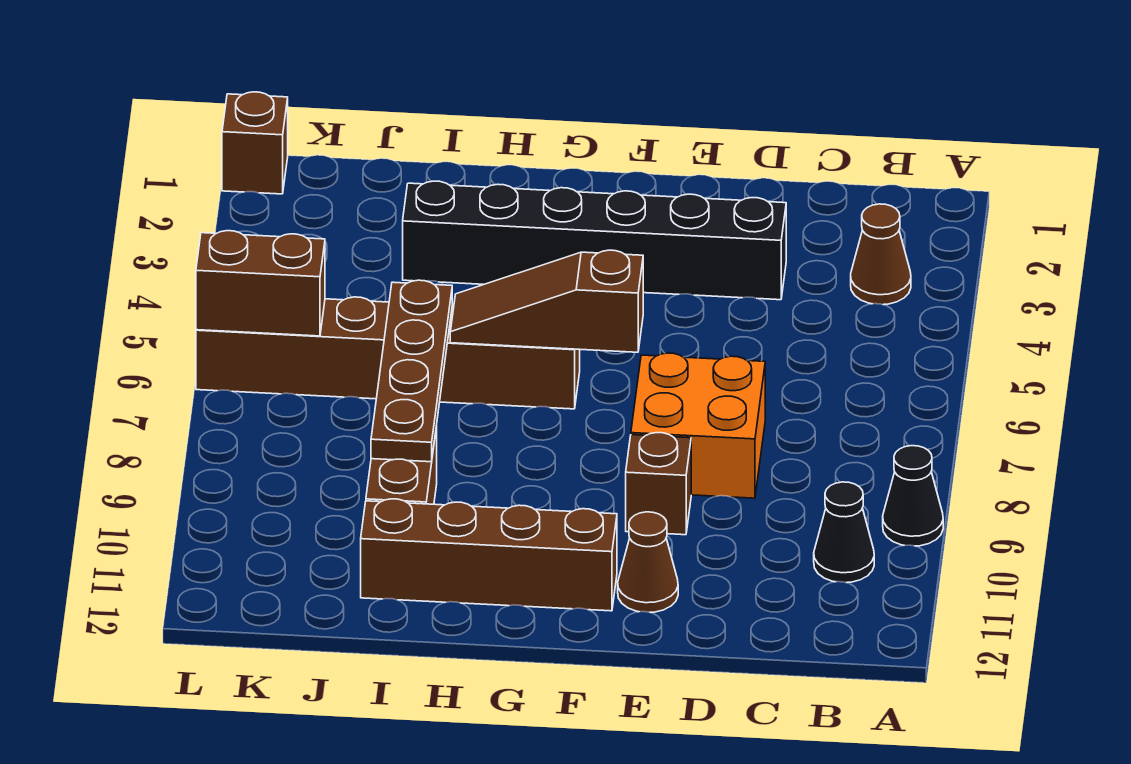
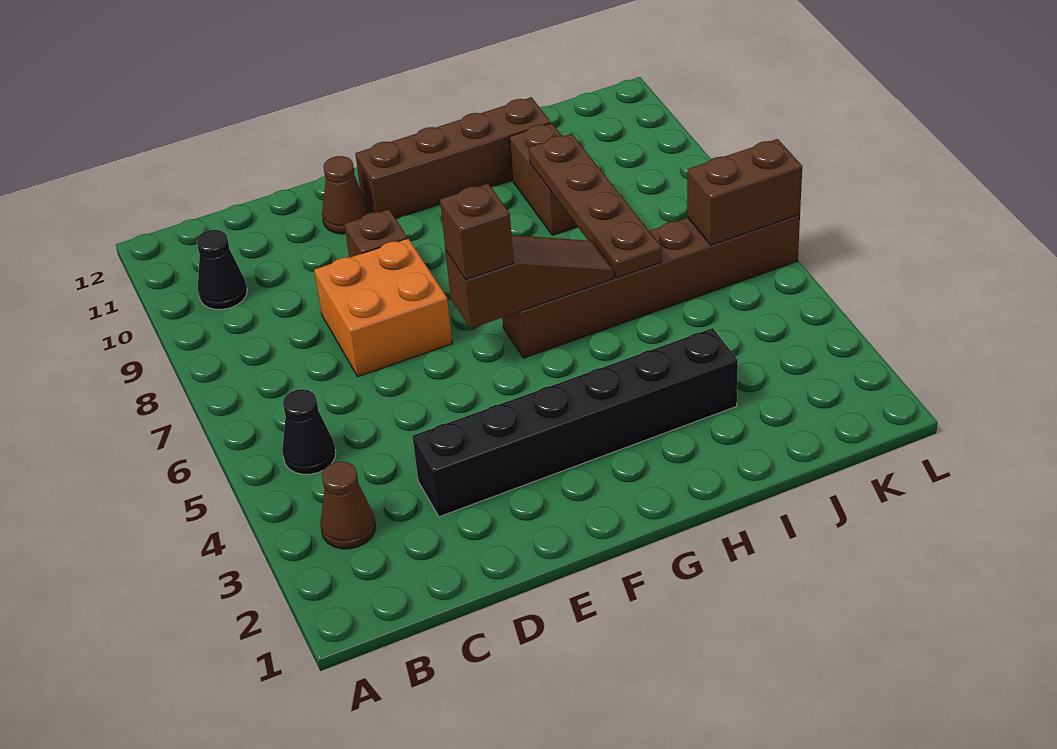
black 1x1 cone [883,446,943,546] -> black 1x1 cone moved to [282,389,336,474]
brown 1x1 brick [222,92,288,194] -> brown 1x1 brick moved to [440,184,514,280]

